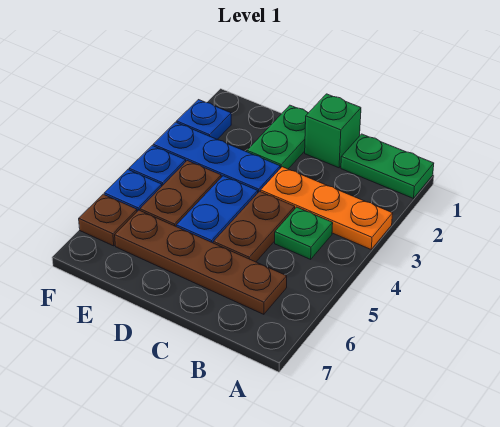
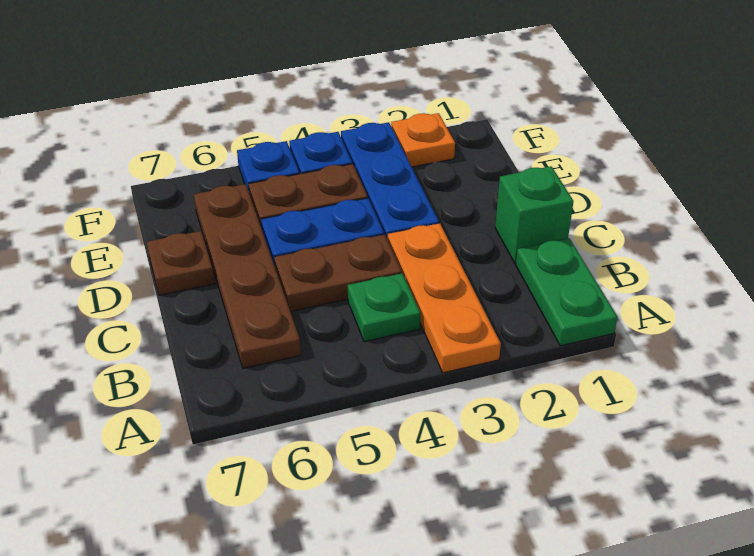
green 1x2 plate [247,105,308,169] -> none
blue 1x1 plate [177,100,231,139] -> orange 1x1 plate [391,113,455,167]
brown 1x1 plate [79,194,137,246] -> brown 1x1 plate moved to [147,231,215,295]

